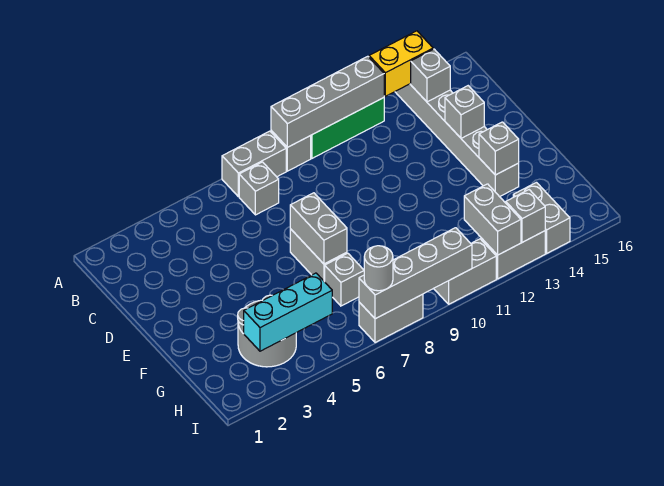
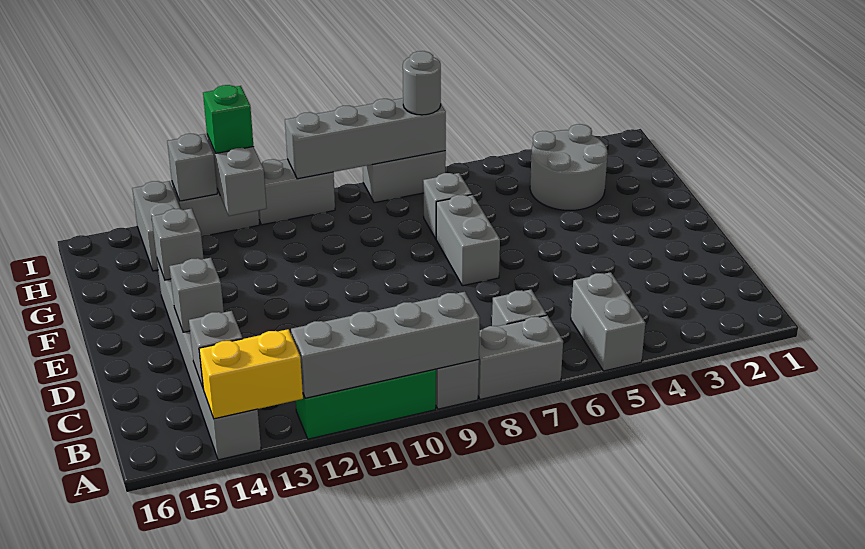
grey 1x2 brick [290,193,347,264] -> grey 1x2 brick moved to [571,272,645,371]
cyan 1x3 brick [244,273,332,351] -> none
none -> green 1x1 brick [203,85,253,153]

